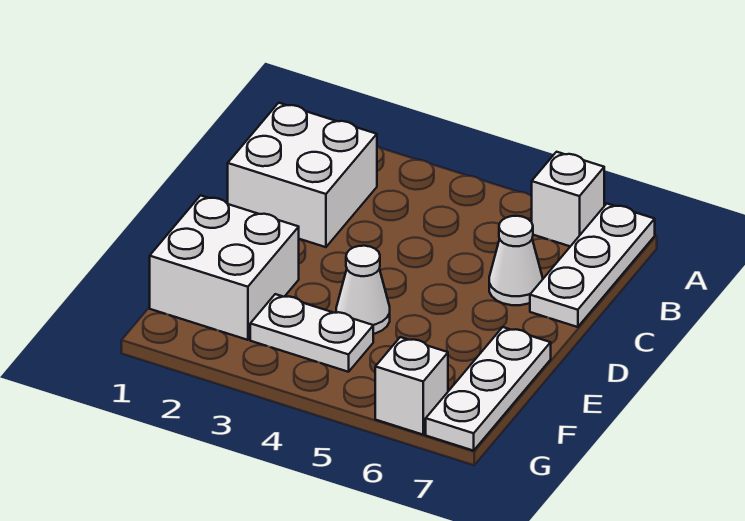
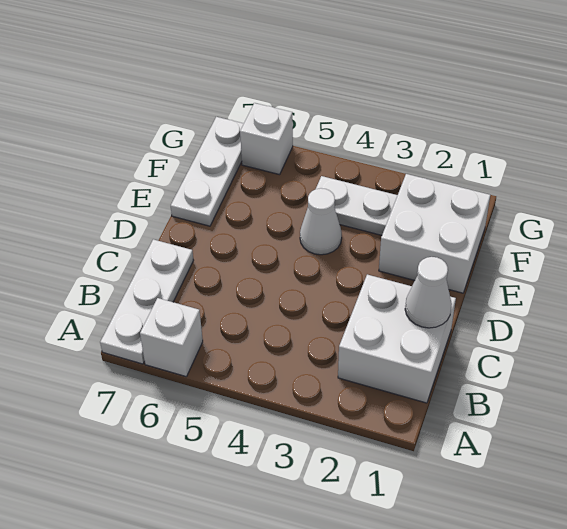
white 1x1 cone [489,216,543,305] -> white 1x1 cone moved to [405,257,452,328]

